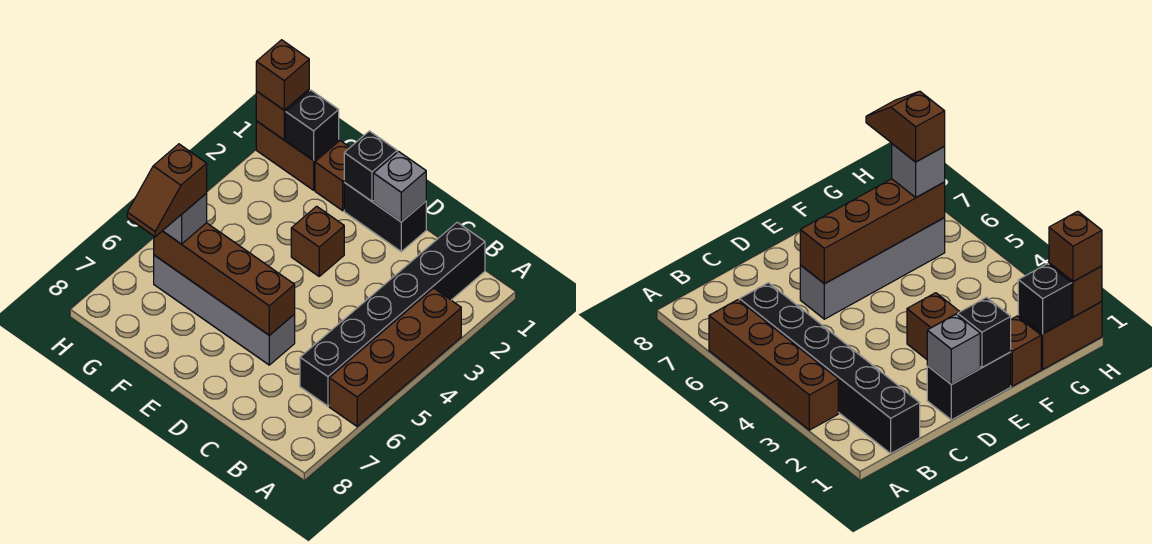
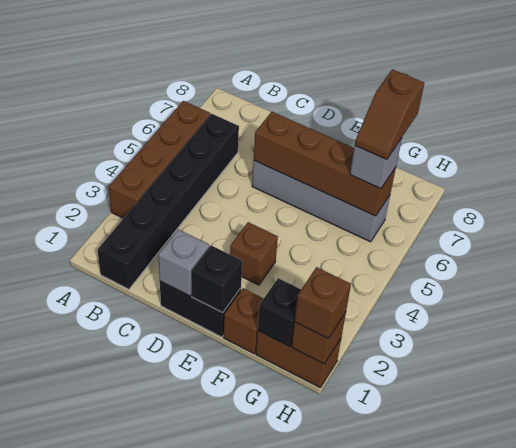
brown 1x2 slope [127,144,207,237] -> brown 1x2 slope turned to [355,69,424,160]

